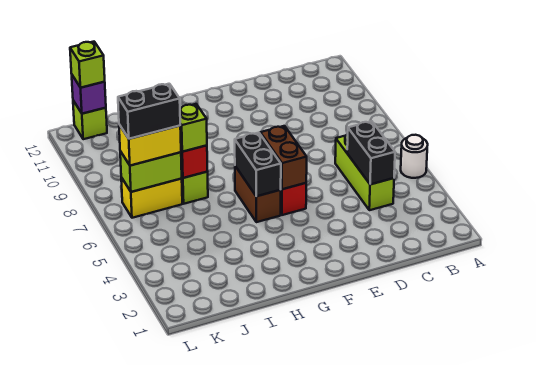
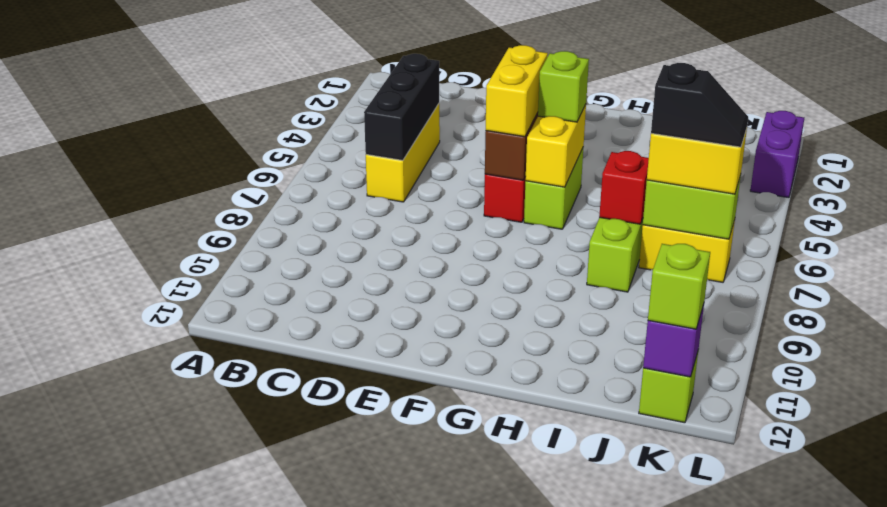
white 1x1 round brick [401,135,428,178] -> none
lime 1x3 brick [335,134,394,210] -> yellow 1x3 brick [366,104,440,202]
black 1x2 brick [347,121,395,184] -> black 1x3 brick [364,54,439,160]
none -> yellow 1x2 brick [486,45,548,137]
brown 1x2 brick [235,166,281,222] -> lime 1x2 brick [524,148,583,229]
black 1x2 brick [235,133,281,196] -> yellow 1x2 brick [526,105,586,187]
lime 1x1 brick [180,104,207,152] -> lime 1x1 brick moved to [538,51,589,122]
black 1x2 brick [118,84,180,139] -> black 1x2 slope [651,63,748,147]
none -> purple 1x2 brick [750,111,804,198]

